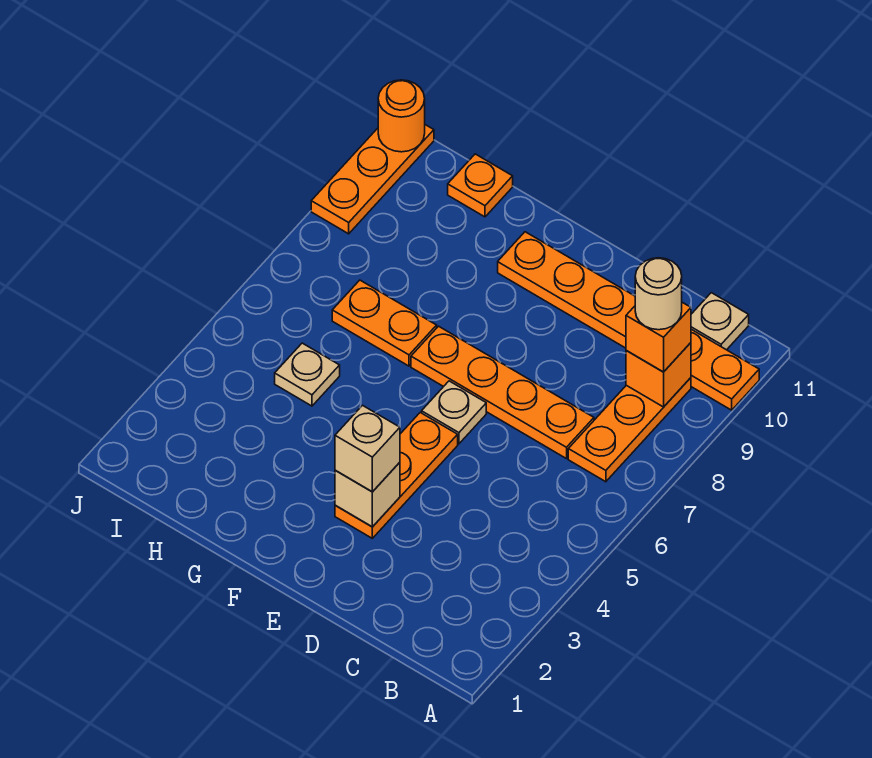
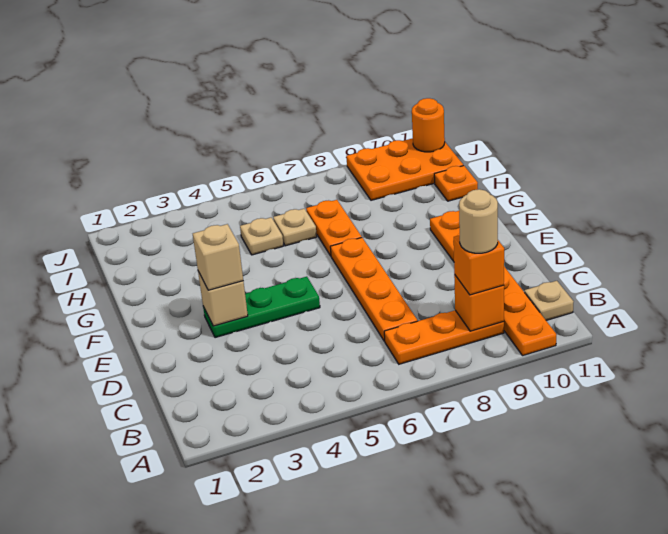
orange 1x3 plate [335,413,458,538] -> green 1x3 plate [203,277,320,338]
tan 1x1 plate [422,381,486,444] -> tan 1x1 plate moved to [273,209,317,246]
orange 1x3 plate [311,125,434,234] -> orange 2x3 plate [346,138,463,200]

